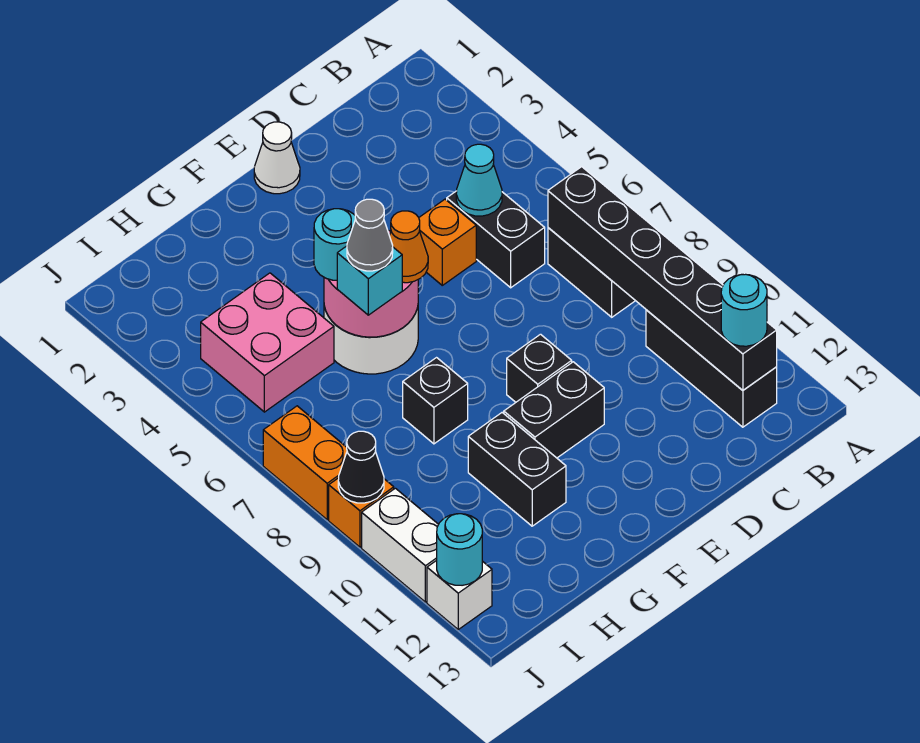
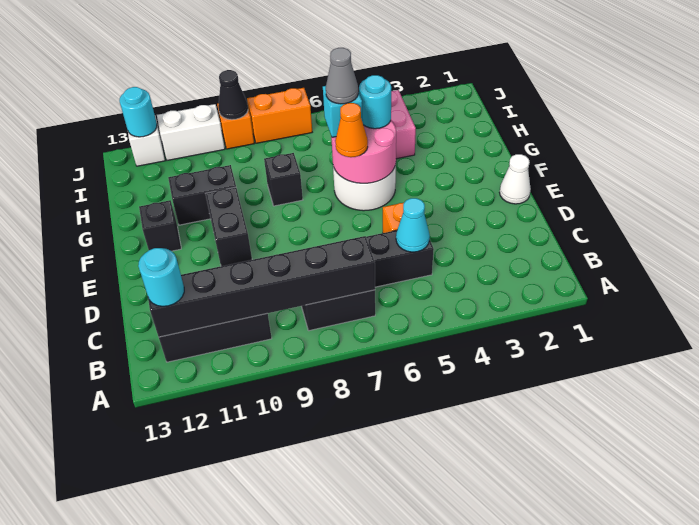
black 1x1 brick [507,334,572,402] -> black 1x1 brick moved to [139,200,181,251]

